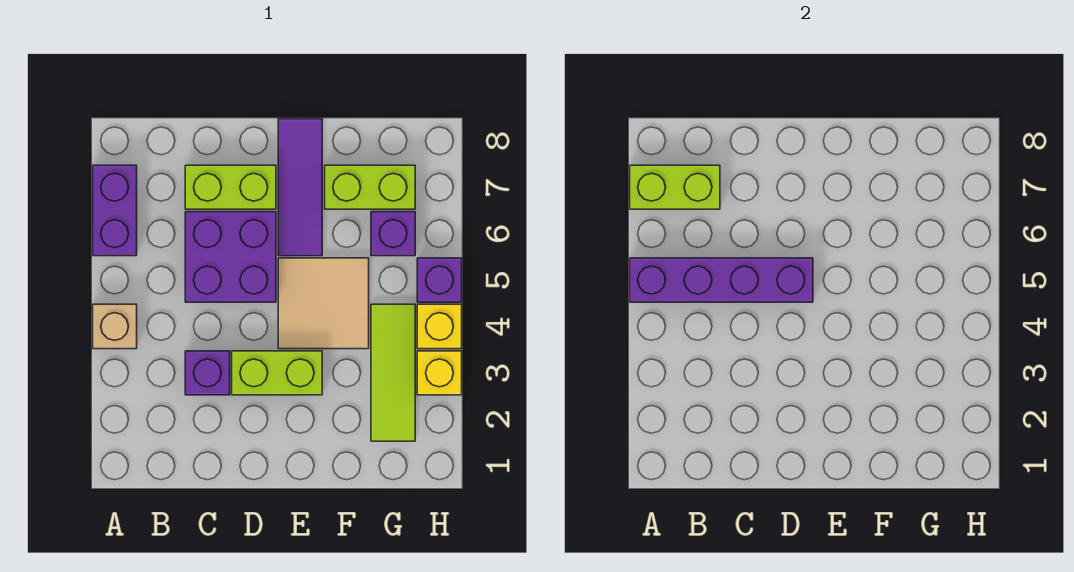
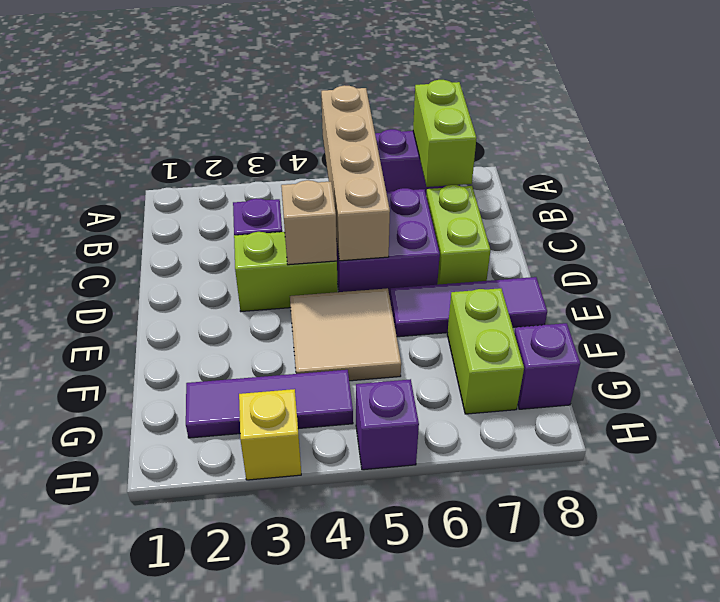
tan 1x1 brick [93,304,137,349] -> tan 1x1 brick moved to [281,180,337,265]
purple 1x4 brick [630,258,813,302] -> tan 1x4 brick [321,85,390,261]
lime 1x2 brick [232,351,322,395] -> lime 1x2 brick turned to [234,232,338,311]
lime 1x3 tile [371,304,415,441] -> purple 1x3 tile [186,370,353,438]
purple 1x1 brick [371,212,415,256] -> purple 1x1 brick moved to [514,323,580,409]
yellow 1x1 brick [417,304,462,349] -> none

